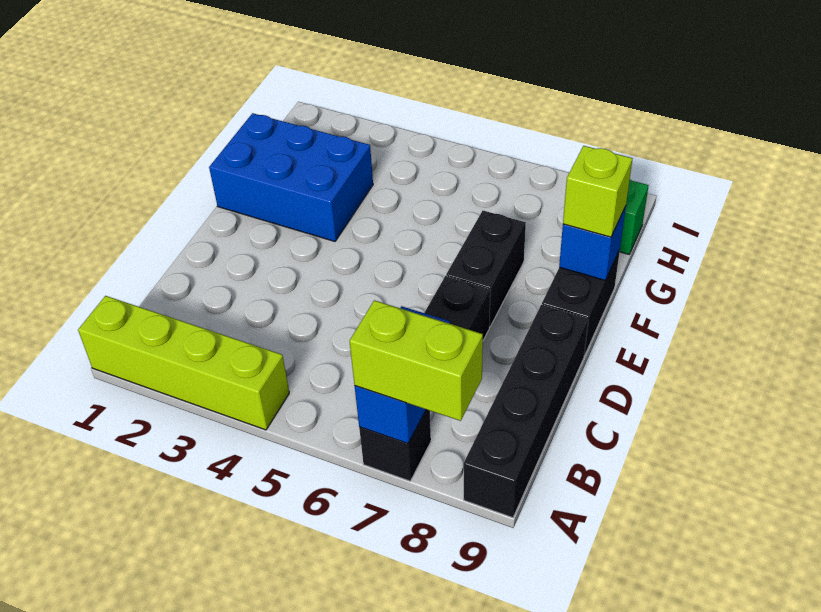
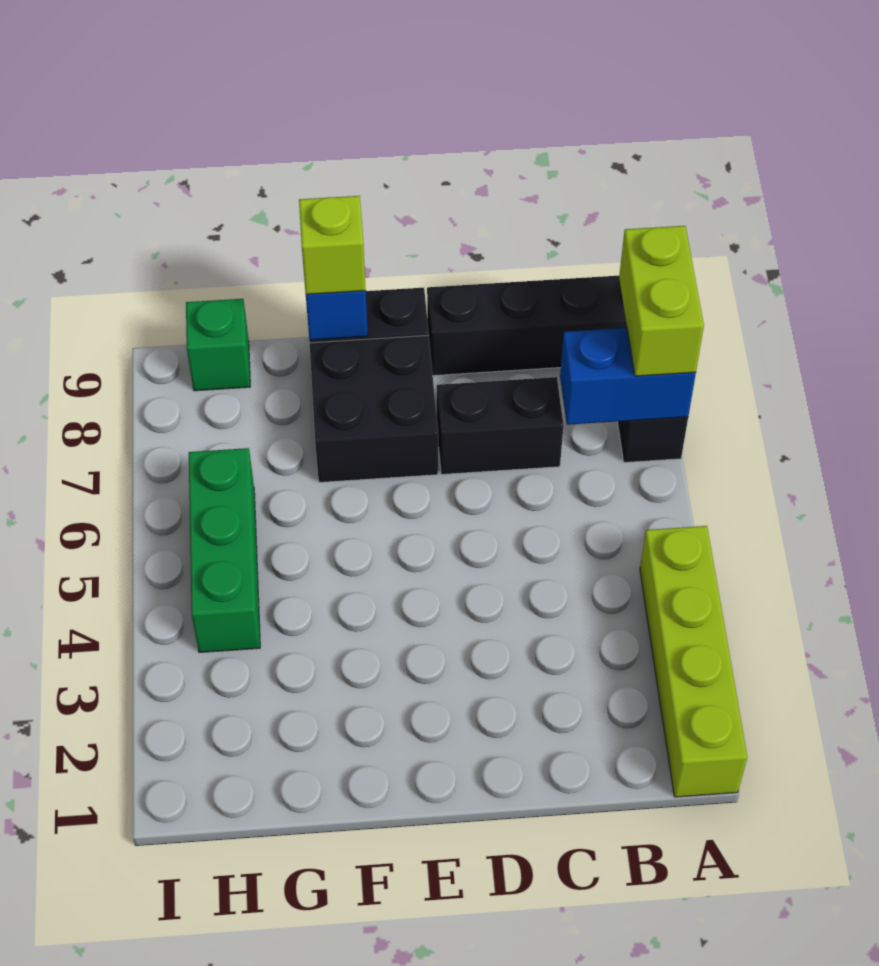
black 1x2 brick [446,211,526,327] -> black 2x2 brick [310,335,438,482]
blue 2x3 brick [209,113,373,241] -> none
none -> green 1x3 brick [189,448,260,653]

